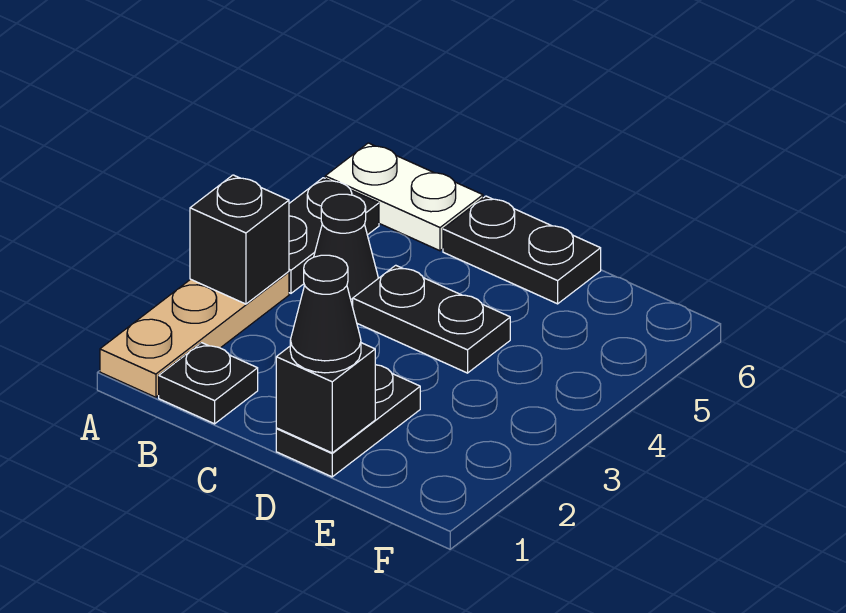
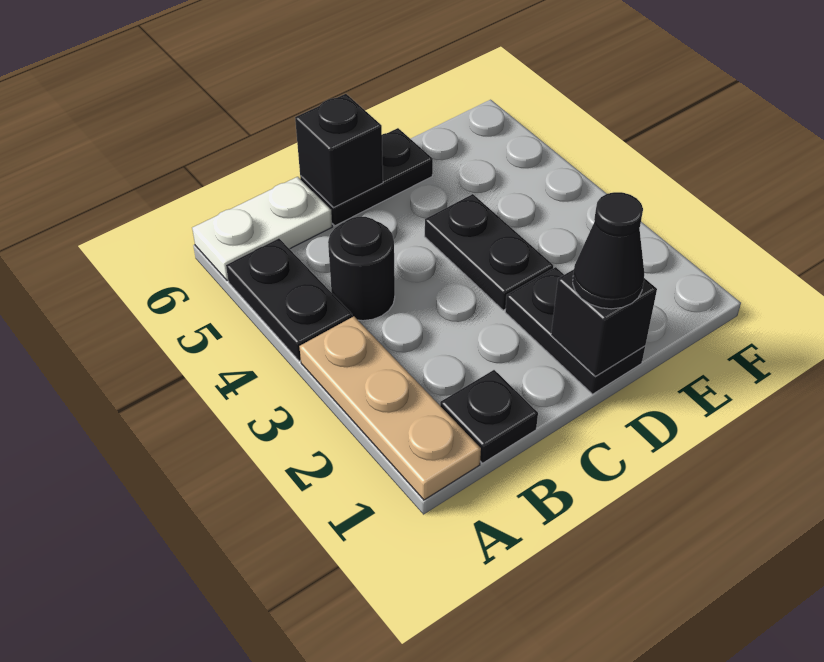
black 1x1 brick [190,175,289,304] -> black 1x1 brick moved to [295,94,383,208]
black 1x1 cone [314,194,378,307] -> black 1x1 round brick [328,217,395,321]
black 1x2 plate [353,265,510,373] -> black 1x2 plate turned to [425,194,553,310]

